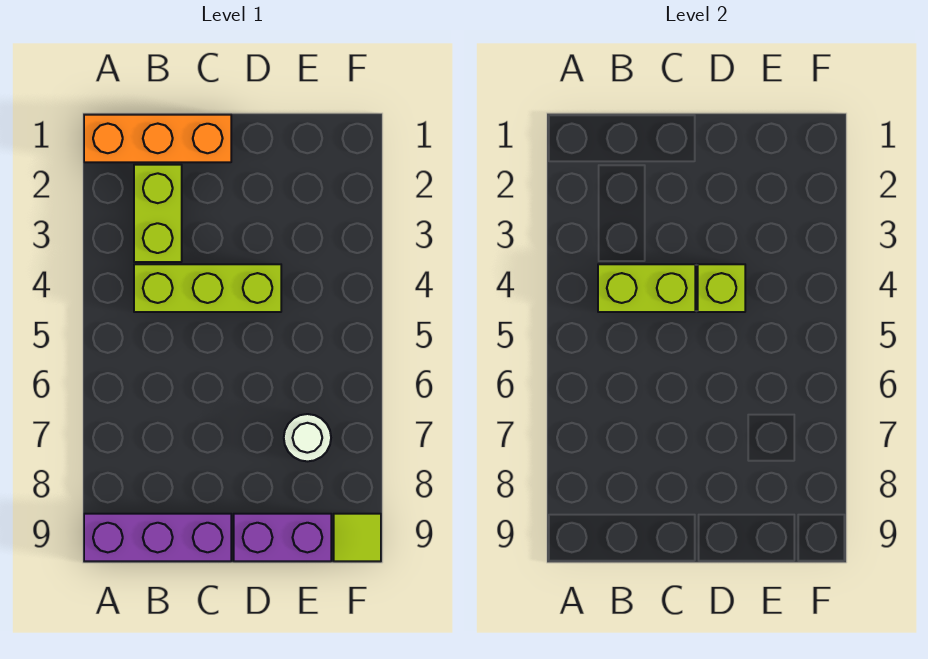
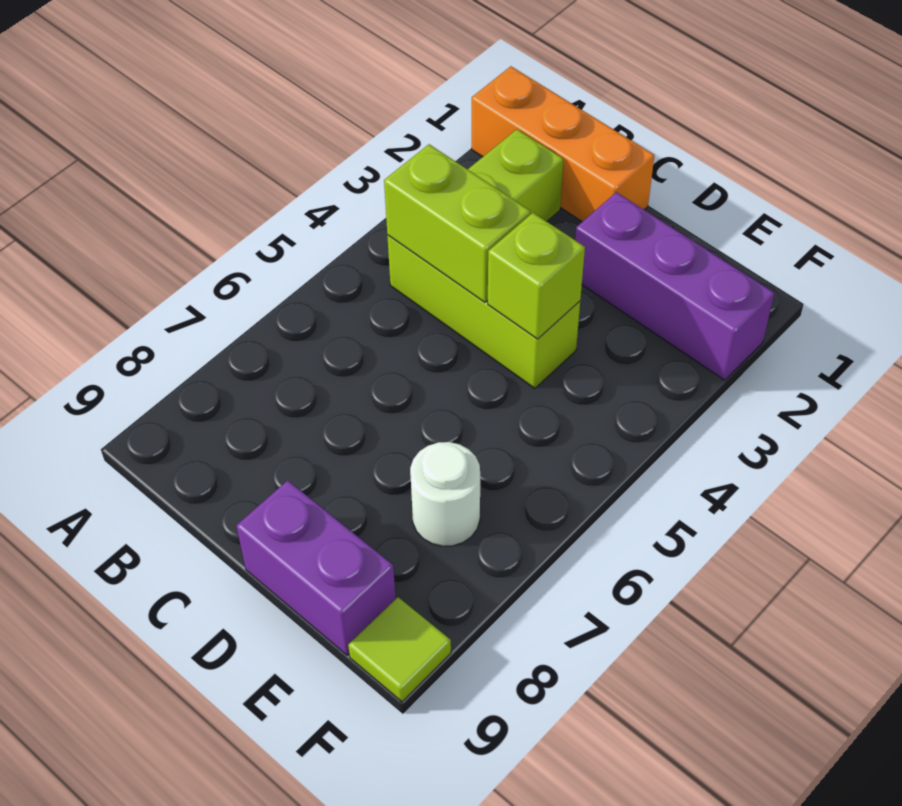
purple 1x3 brick [84,514,231,561] -> purple 1x3 brick moved to [575,192,774,380]

